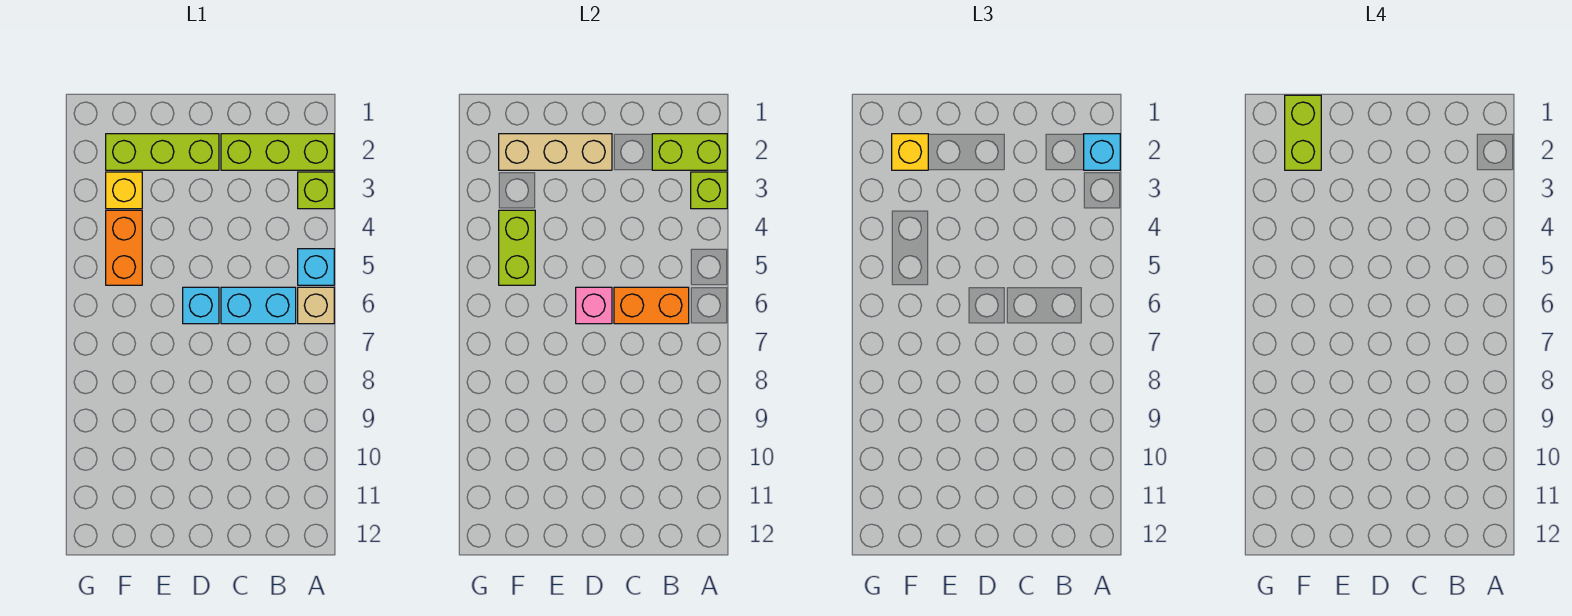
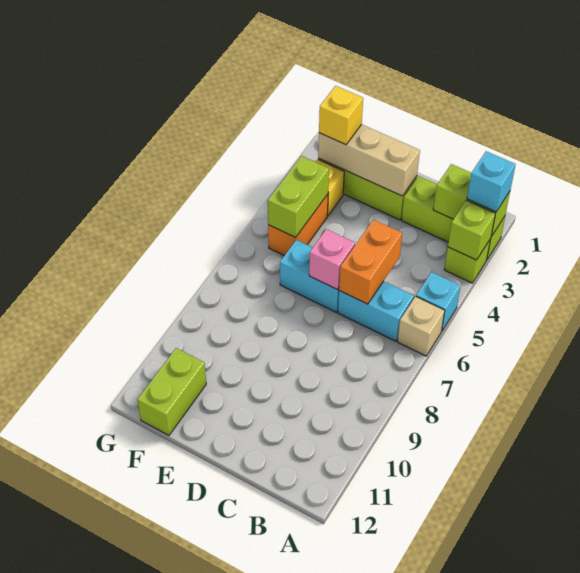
orange 1x2 brick [614,287,689,324] -> orange 1x2 brick turned to [339,220,402,304]
cyan 1x1 brick [183,287,219,324] -> cyan 1x2 brick [280,240,339,312]
lime 1x2 brick [1285,95,1321,170] -> lime 1x2 brick moved to [137,348,206,435]

